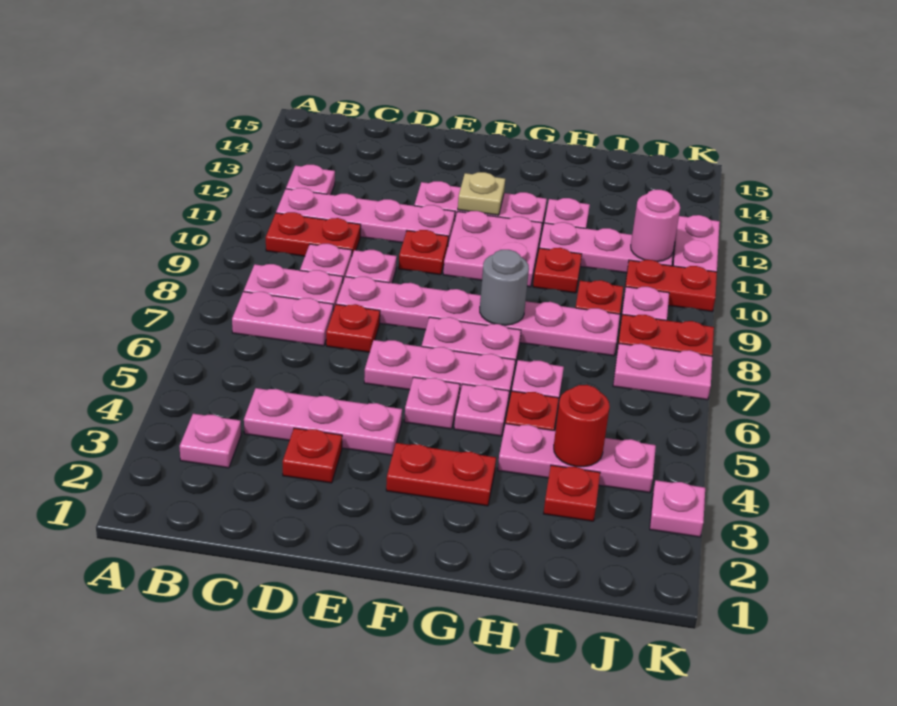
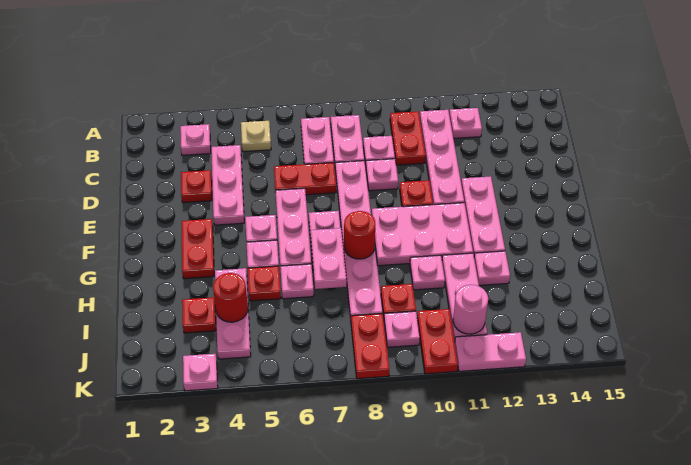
red 1x1 plate [326,304,380,352] -> red 1x2 plate [274,163,336,195]
pink 2x2 plate [443,211,542,287] -> pink 2x3 plate [372,203,473,266]
tan 1x1 plate [458,172,505,215] -> tan 1x1 plate moved to [241,121,271,152]
grey 1x1 round brick [480,250,529,325] -> red 1x1 round brick [344,211,375,259]
red 1x1 plate [533,248,582,293] -> pink 1x1 plate [410,255,445,290]
pink 1x2 plate [613,343,712,400] -> pink 1x2 plate moved to [311,228,347,289]

